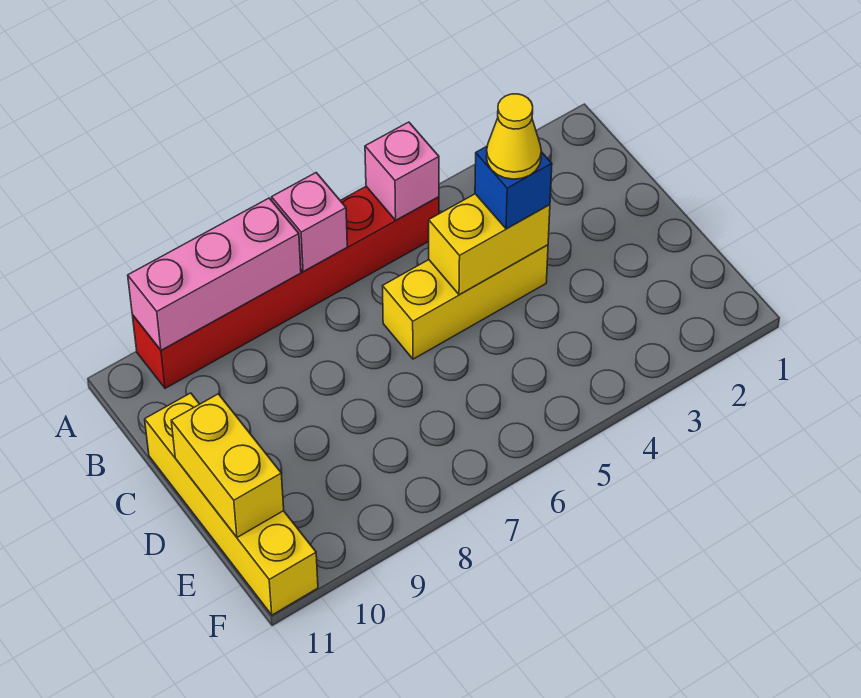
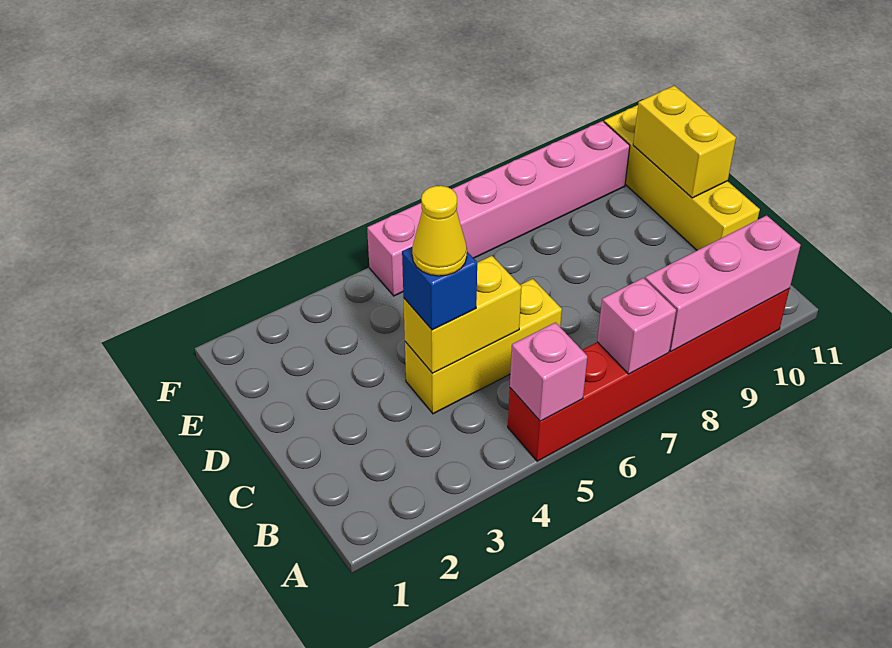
none -> pink 1x6 brick [367,121,630,296]

